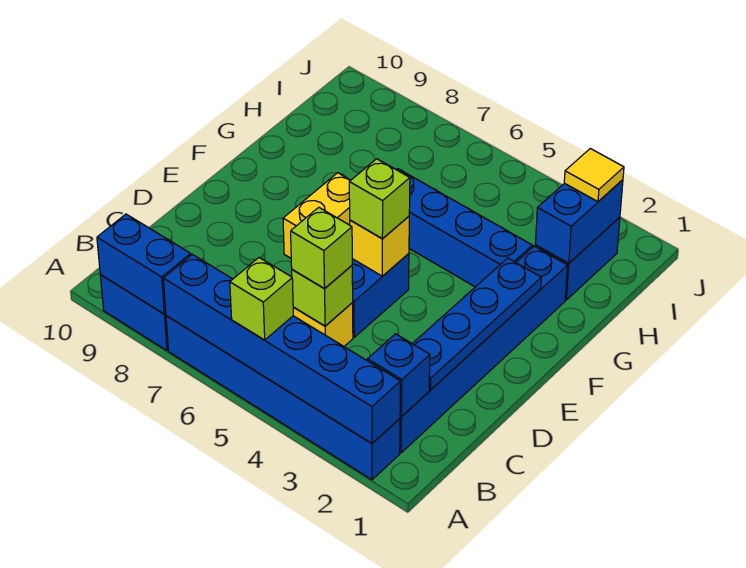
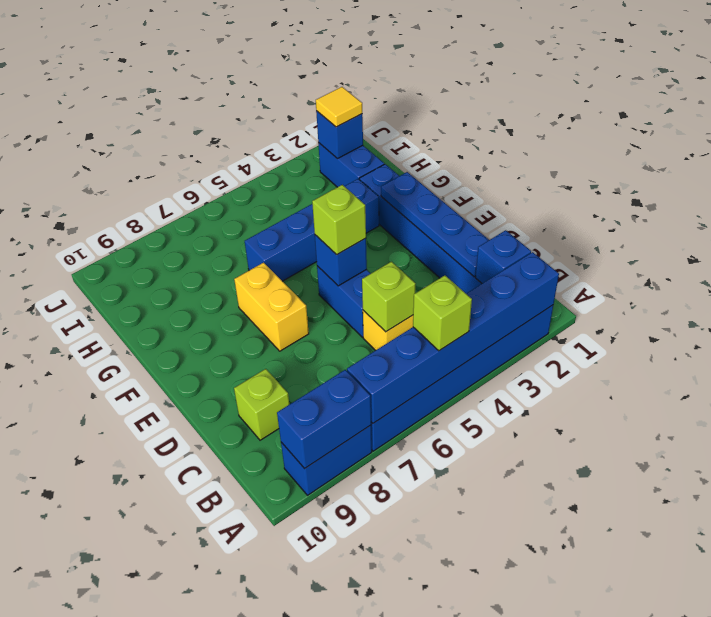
lime 1x1 brick [291,207,352,288] -> lime 1x1 brick moved to [234,369,289,440]
yellow 1x1 brick [350,216,409,276] -> blue 1x1 brick [315,235,367,286]
blue 1x2 brick [535,180,623,264] -> blue 1x1 brick [316,111,363,159]

